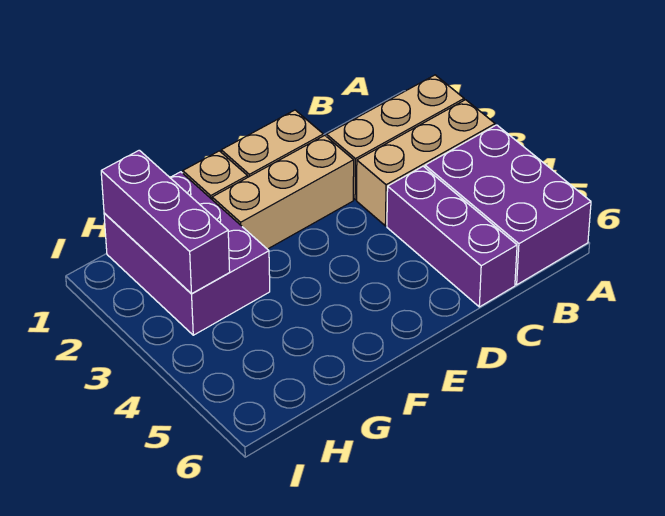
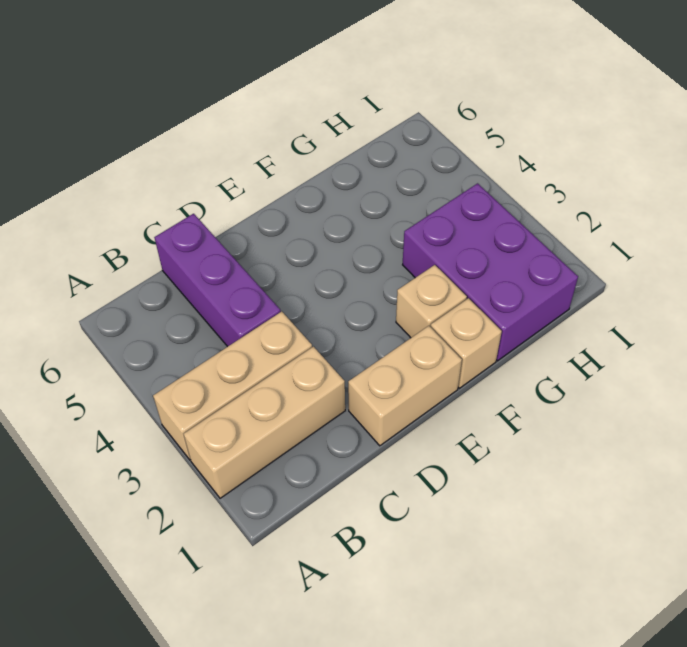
purple 2x3 brick [425,125,591,285] -> none
tan 1x3 brick [212,135,354,249] -> tan 1x1 brick [396,265,467,338]
purple 1x3 brick [101,150,230,294] -> none

